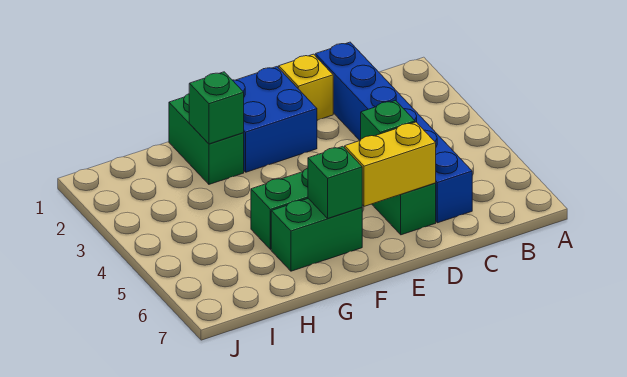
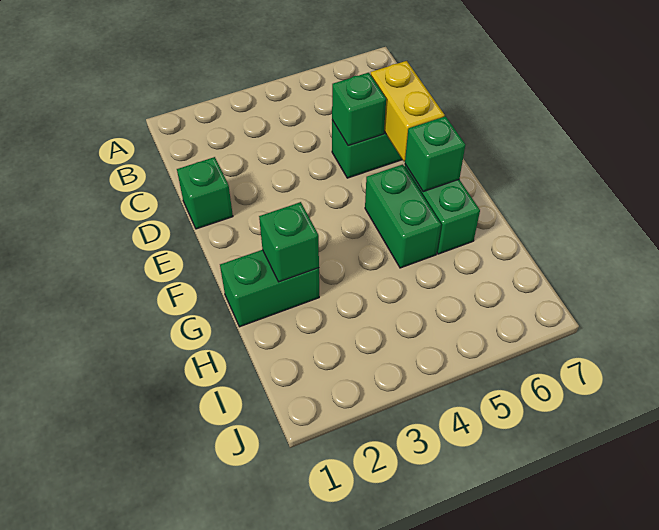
blue 1x6 brick [315,42,472,223] -> none
yellow 1x1 brick [279,54,333,120] -> green 1x1 brick [177,157,233,229]
blue 2x2 brick [233,67,317,172] -> none

